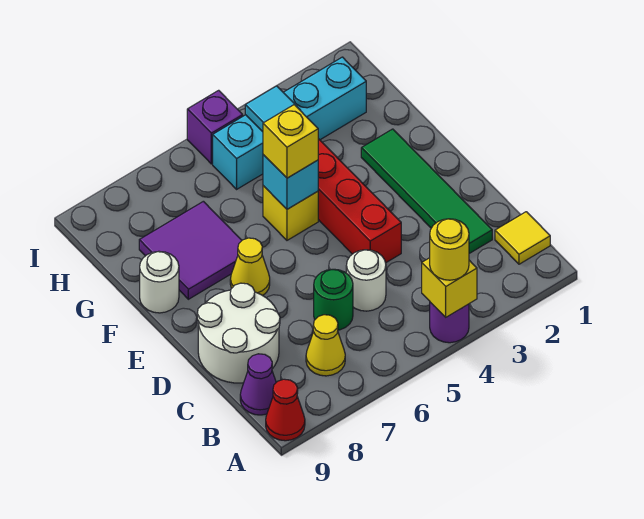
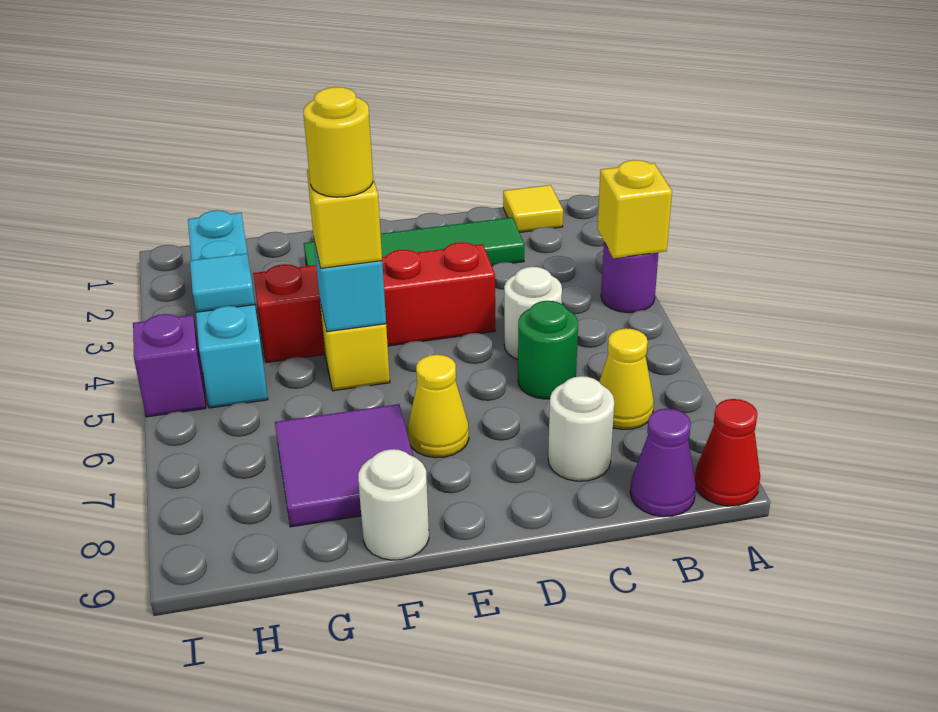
yellow 1x1 round brick [430,219,469,280] -> yellow 1x1 round brick moved to [303,87,373,197]
white 2x2 round brick [197,283,280,383] -> white 1x1 round brick [548,376,614,481]

